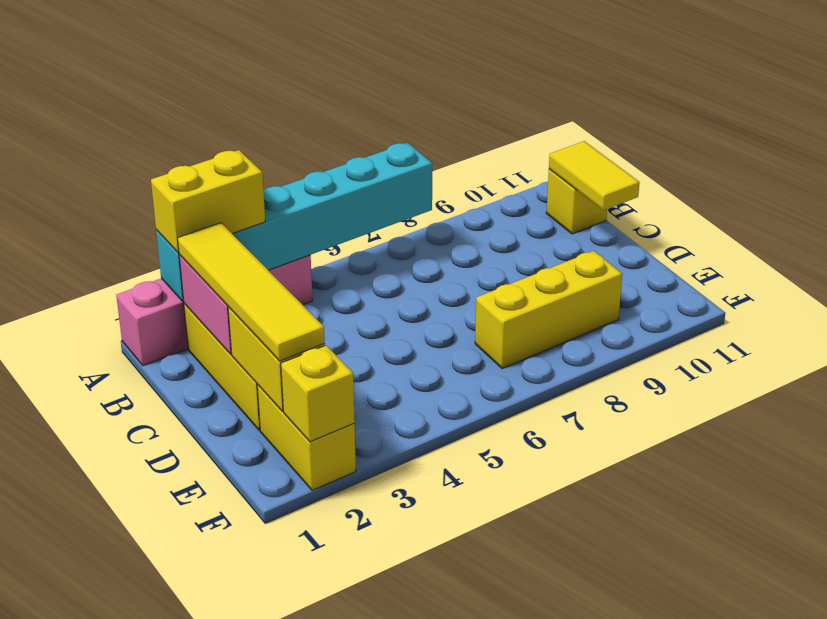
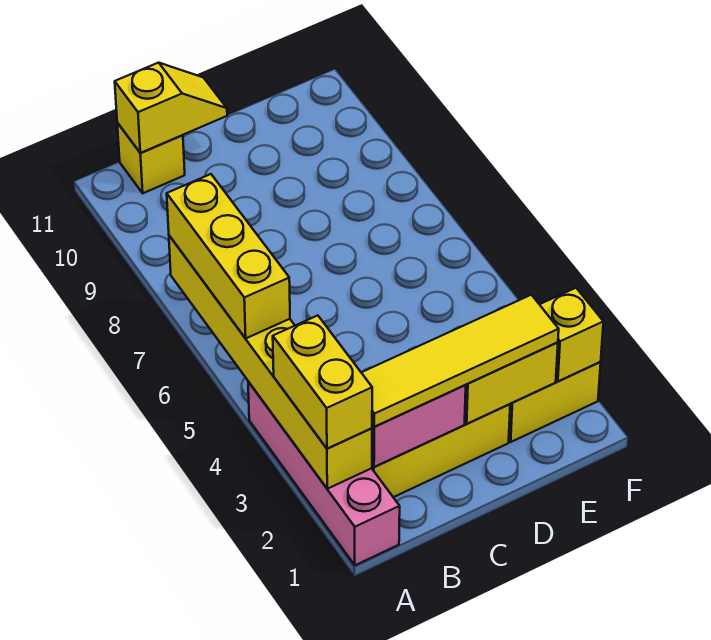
cyan 1x6 brick [156,143,432,302] -> yellow 1x6 brick [169,236,372,489]
yellow 1x2 tile [549,141,640,210] -> yellow 1x2 slope [115,63,227,153]
yellow 1x3 brick [475,251,622,369] -> yellow 1x3 brick moved to [167,174,290,338]

